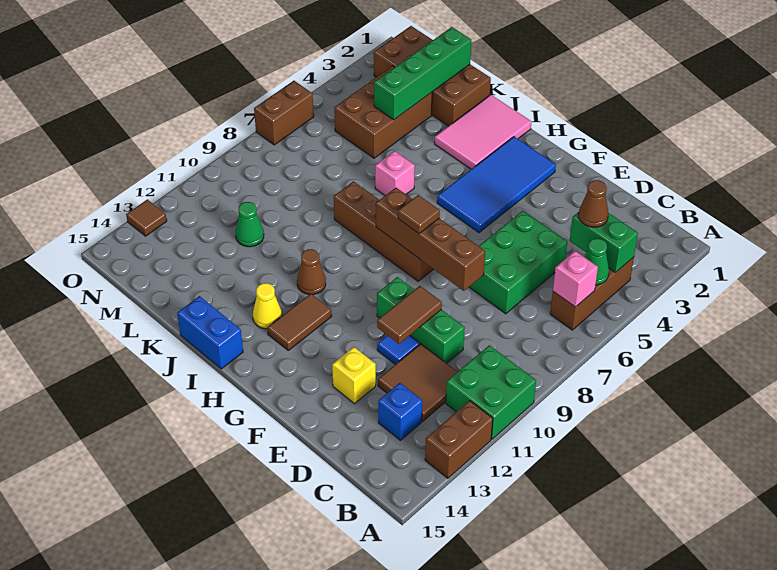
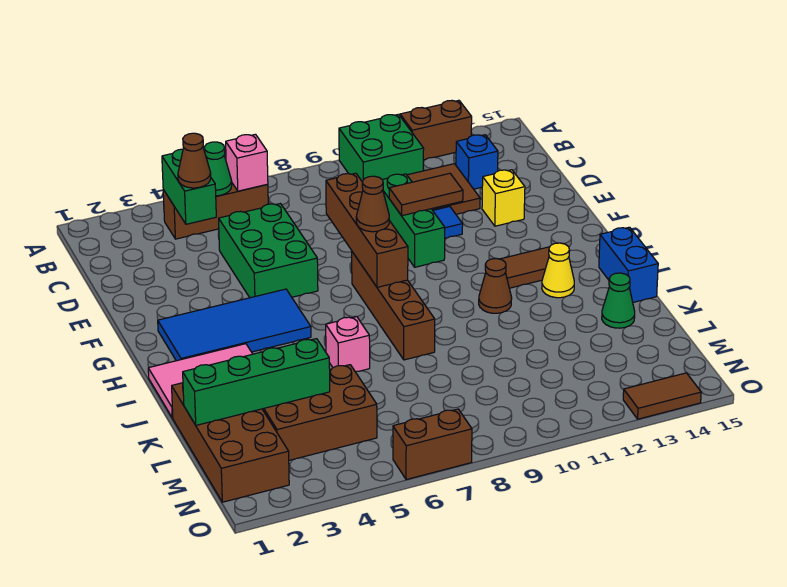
green 2x3 brick [469,211,567,314] -> green 2x3 brick turned to [219,204,318,298]
brown 1x1 tile [398,195,440,234] -> brown 1x1 cone [356,176,389,232]
green 1x1 cone [236,202,264,247] -> green 1x1 cone moved to [602,273,635,328]
brown 1x1 tile [126,200,167,236] -> brown 1x2 tile [623,373,701,419]

